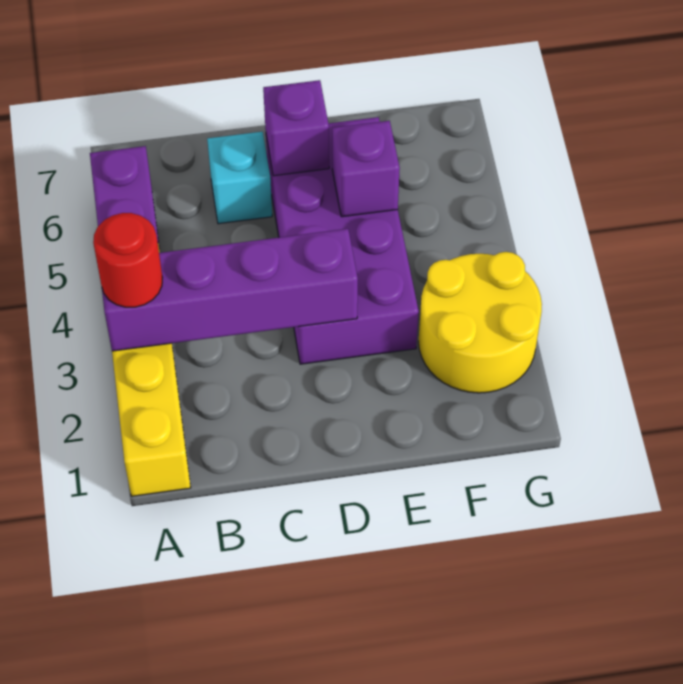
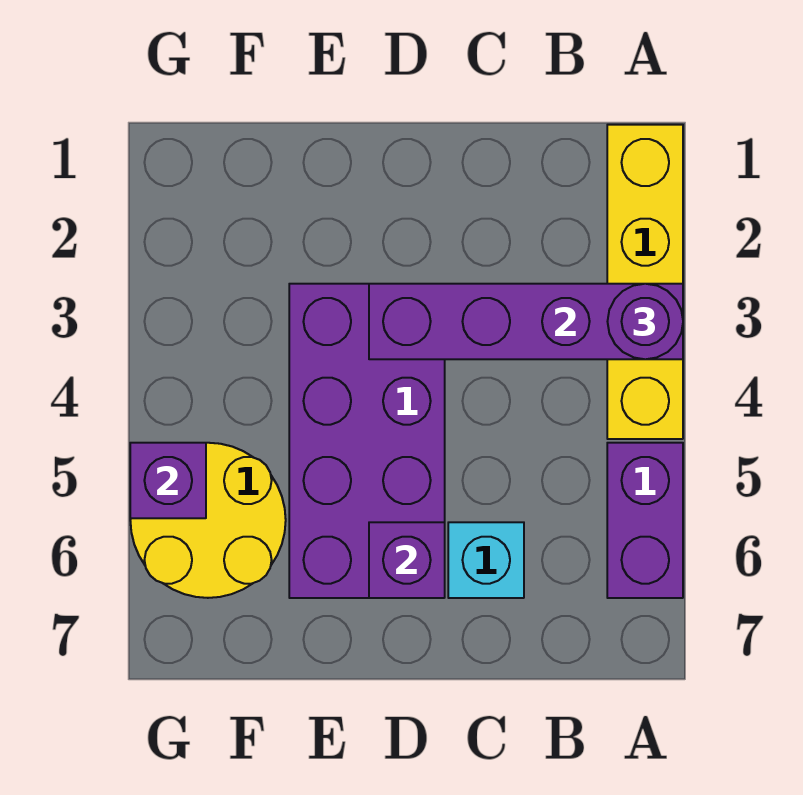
red 1x1 round brick [93,213,162,307] -> purple 1x1 round brick [608,284,683,359]
purple 1x1 brick [332,121,400,217] -> purple 1x1 brick moved to [130,443,206,518]
yellow 2x2 round brick [419,252,542,393] -> yellow 2x2 round brick moved to [130,443,286,598]

